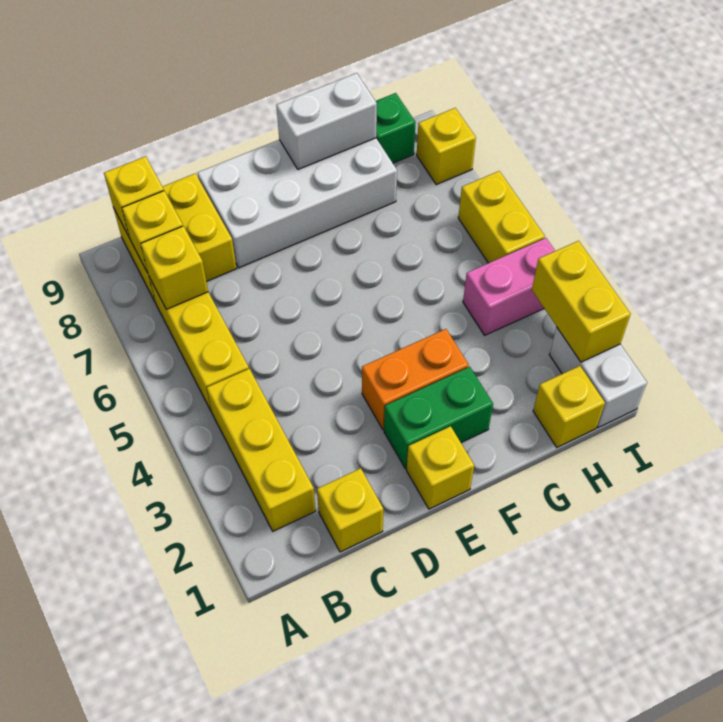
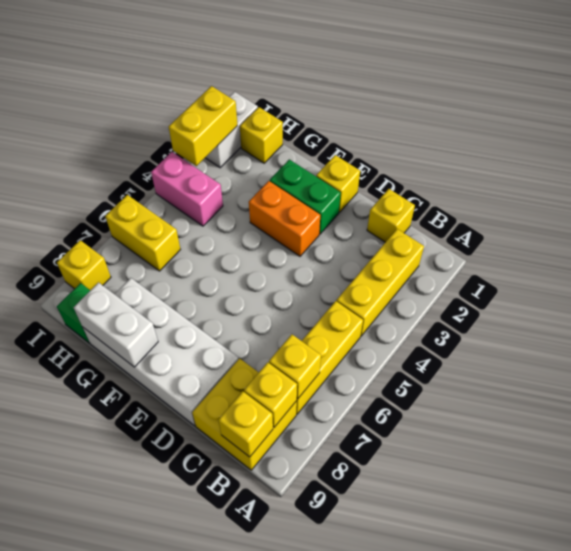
yellow 1x2 brick [458,171,545,263] -> yellow 1x2 brick turned to [105,195,180,271]

